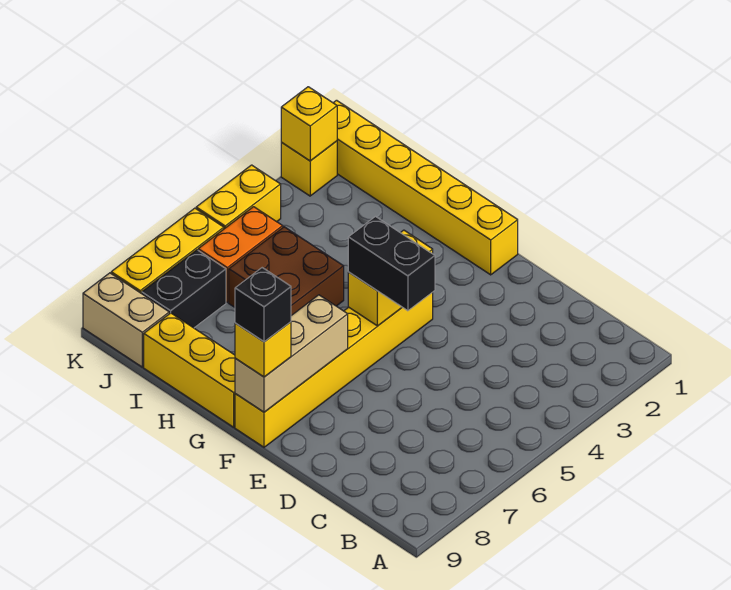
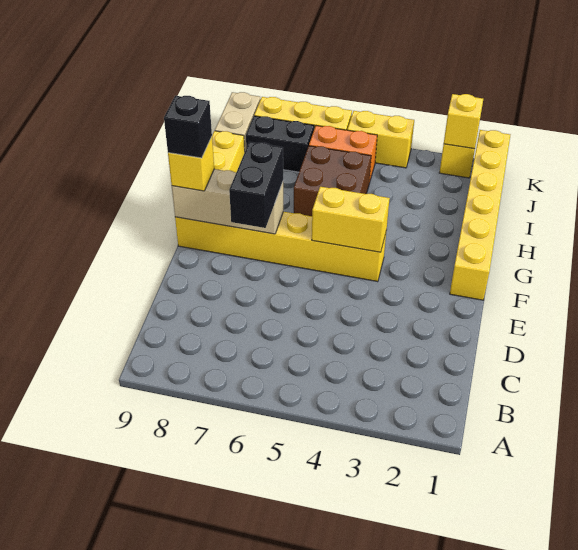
black 1x2 brick [348,217,435,311] -> black 1x2 brick moved to [229,142,283,228]

